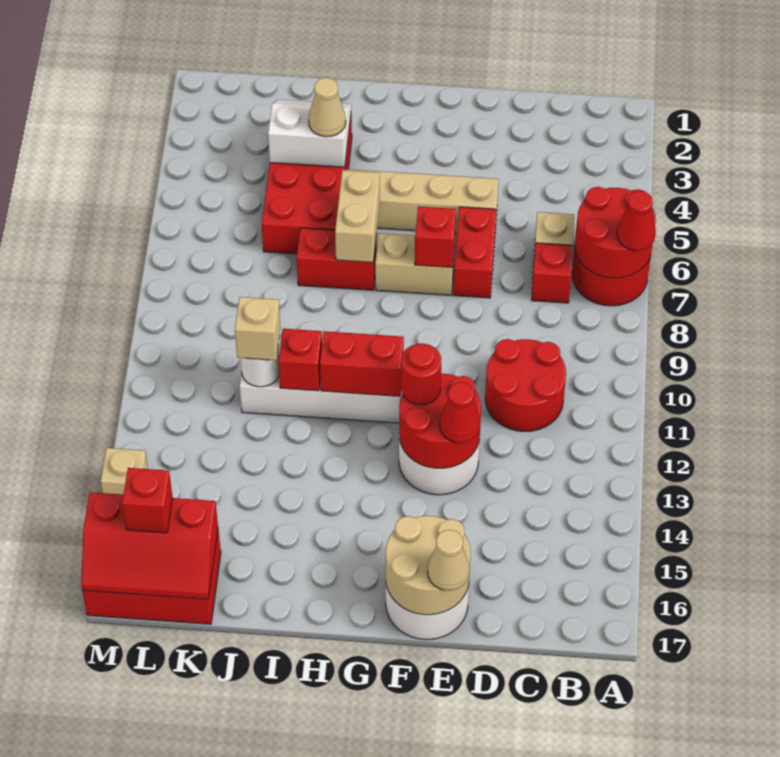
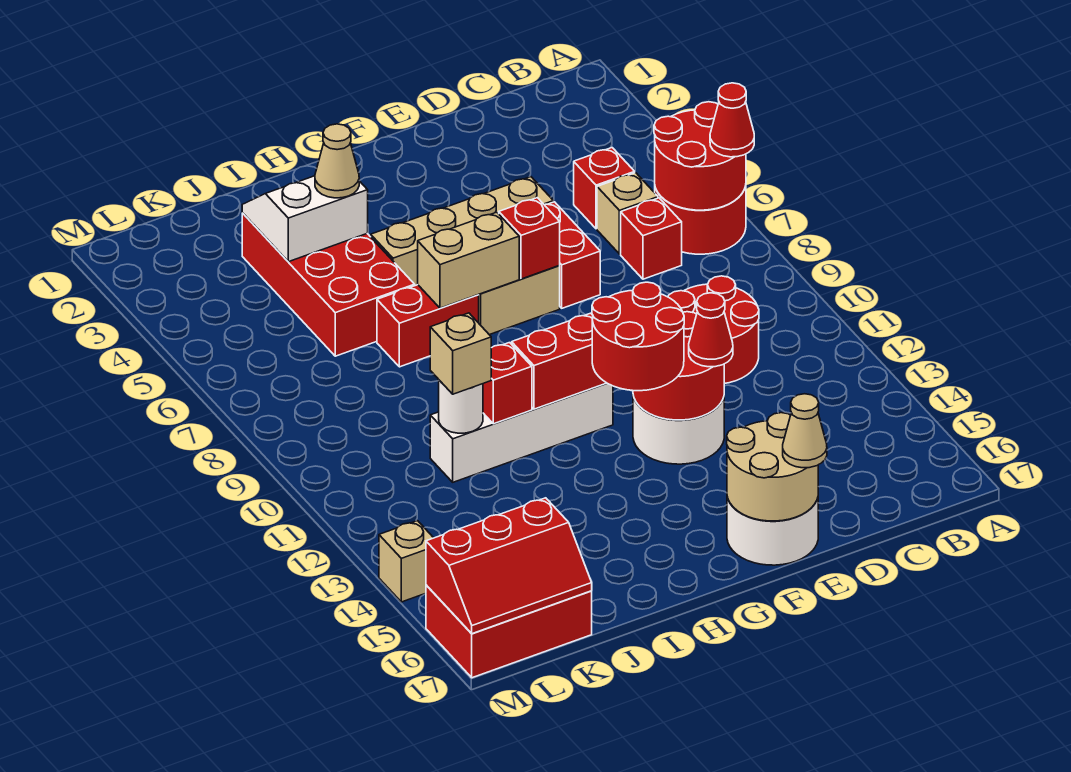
red 1x1 round brick [401,343,441,405] -> red 2x2 round brick [592,282,684,391]
tan 1x2 brick [335,170,380,262] -> tan 1x2 brick turned to [418,212,519,308]
red 1x1 brick [122,468,173,533] -> red 1x1 brick moved to [574,148,635,229]

